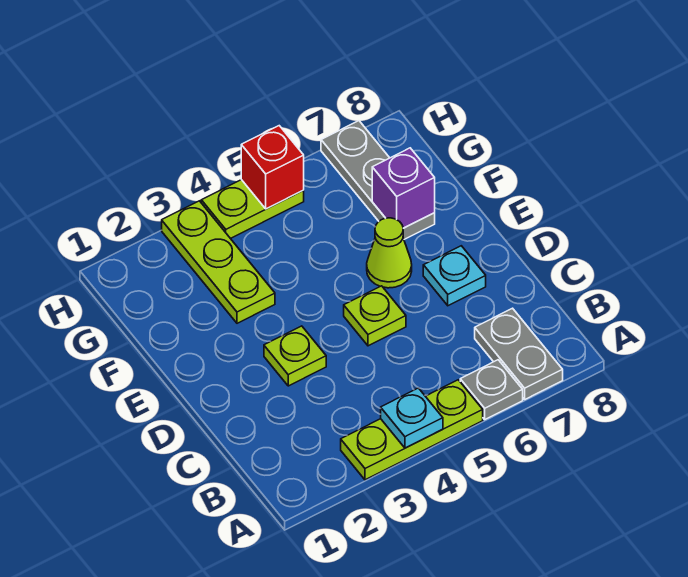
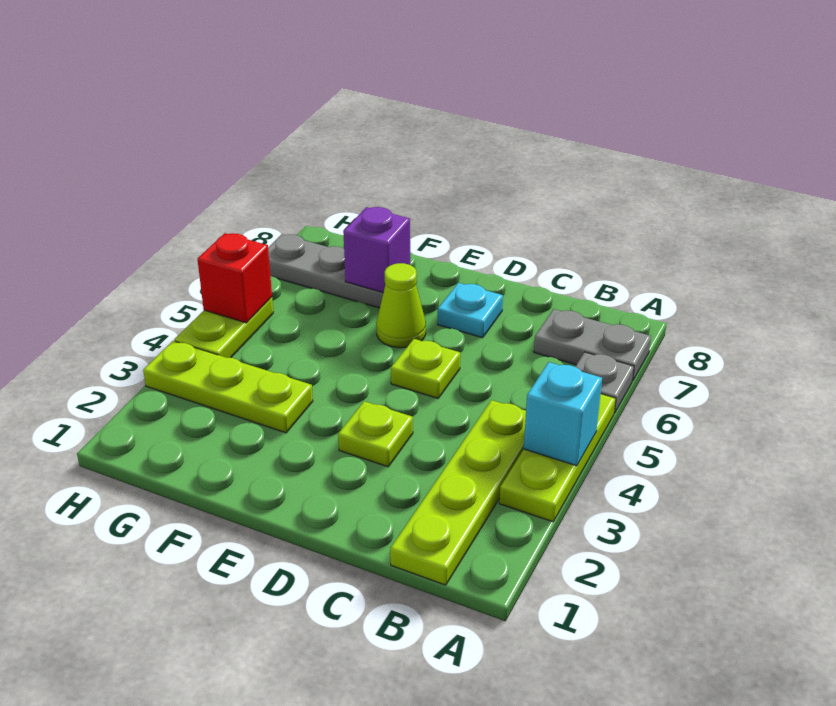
cyan 1x1 plate [381,388,443,448] -> cyan 1x1 brick [524,362,602,466]
none -> lime 1x4 plate [390,400,526,585]

